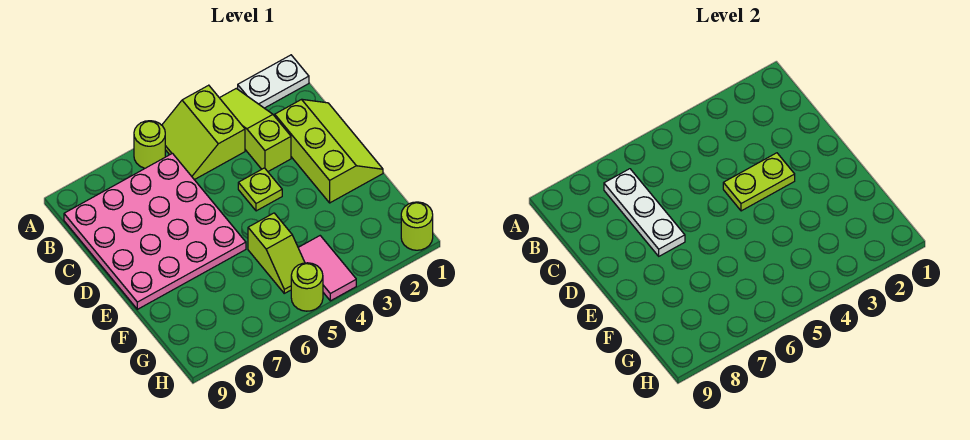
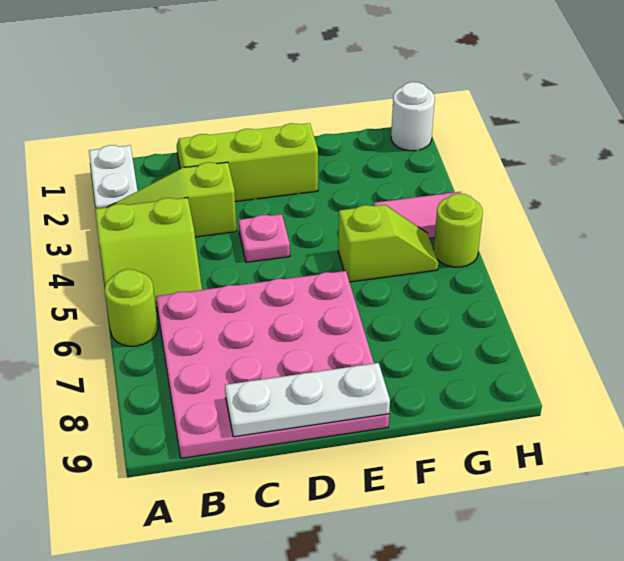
white 1x3 plate [604,169,685,256] -> white 1x3 plate moved to [225,363,390,437]
lime 1x2 plate [723,153,795,211] -> none
lime 1x1 plate [238,168,282,211] -> pink 1x1 plate [239,214,290,262]
lime 1x1 round brick [401,202,433,250] -> white 1x1 round brick [391,82,435,151]

